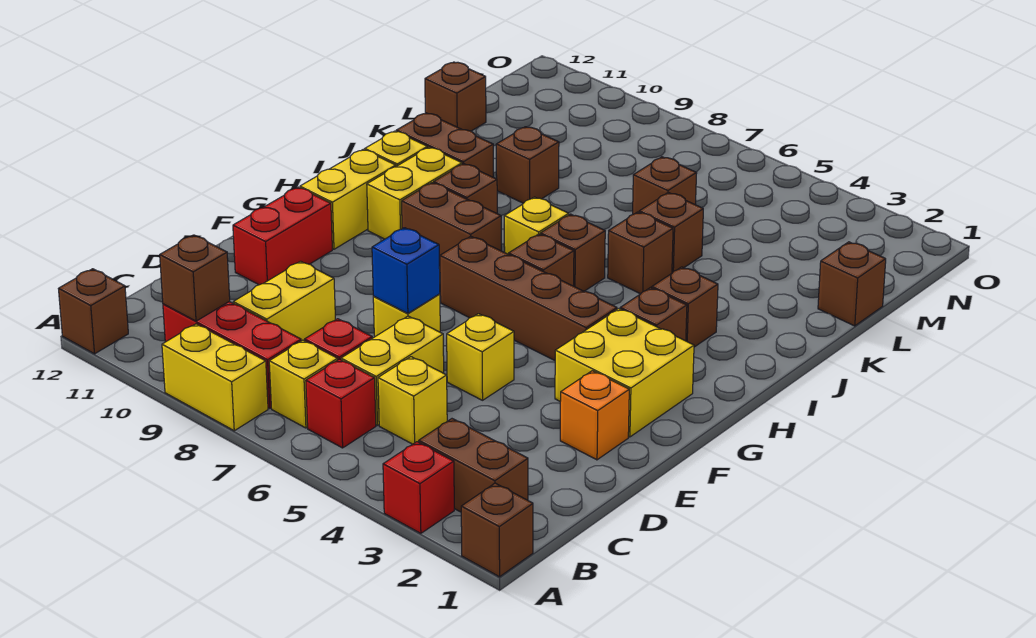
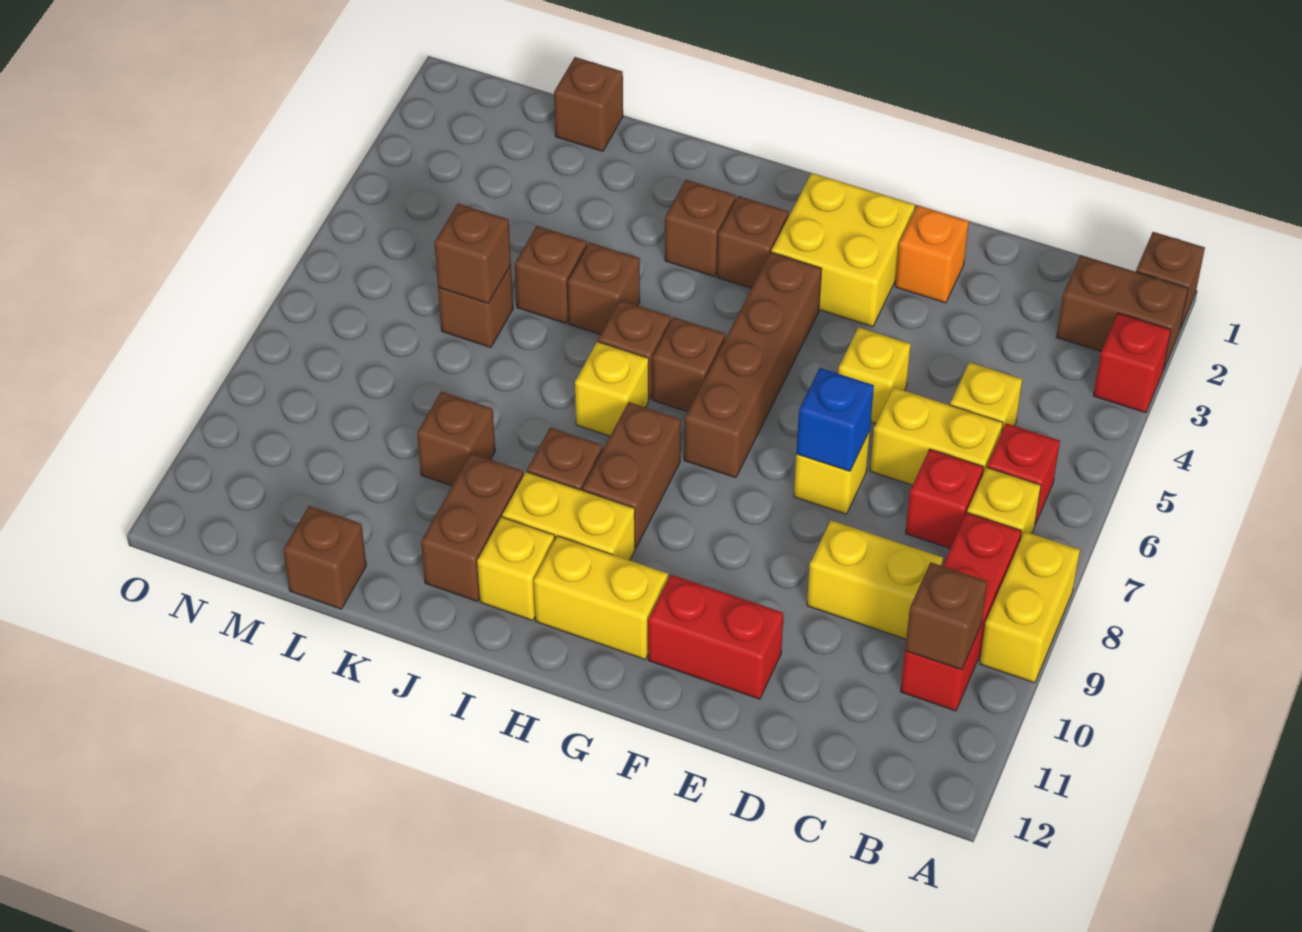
brown 1x1 brick [58,269,128,354] -> brown 1x1 brick moved to [434,203,511,303]
brown 1x2 brick [419,419,528,512] -> brown 1x2 brick turned to [1057,255,1188,370]

